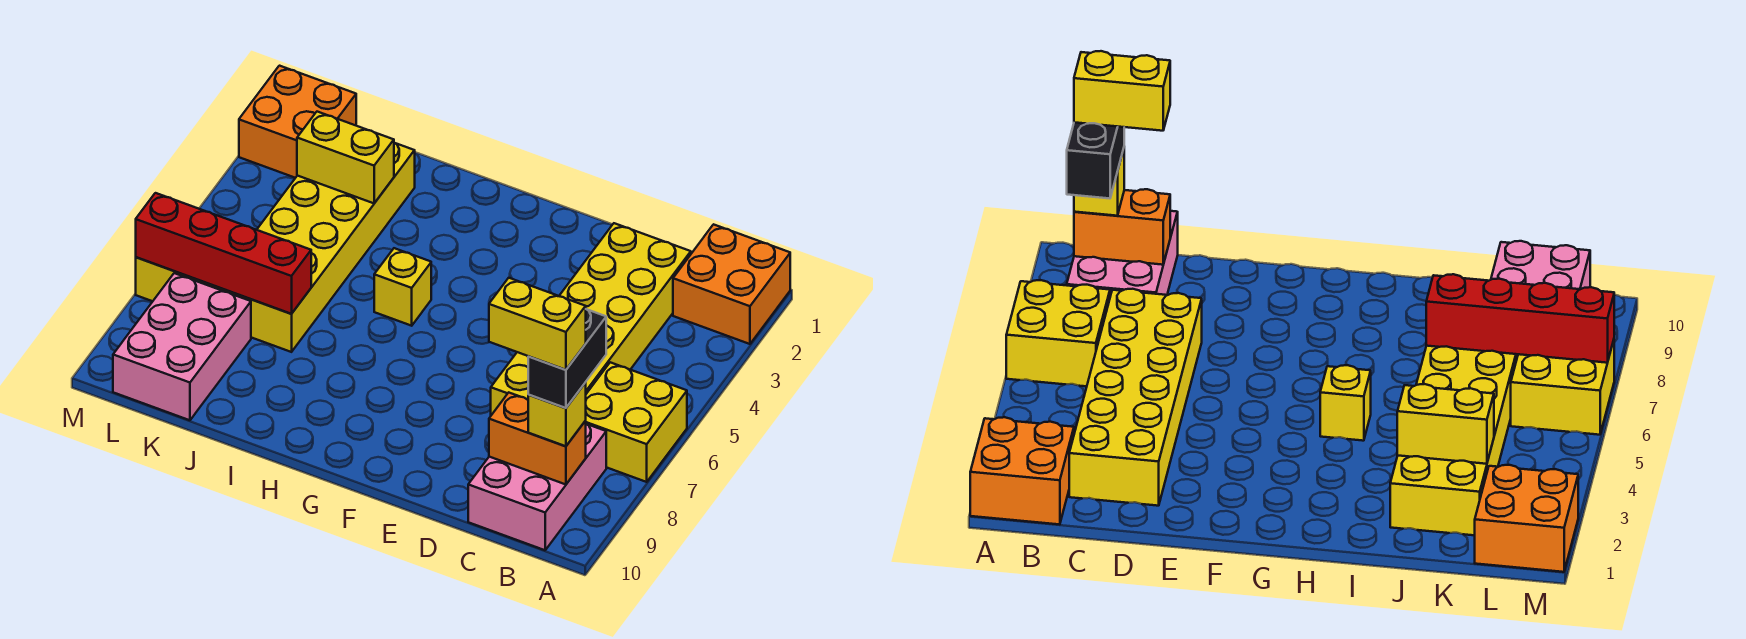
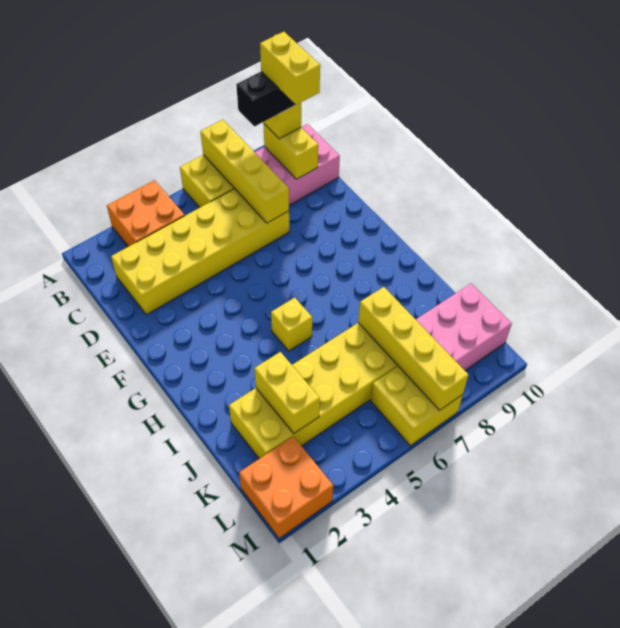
orange 2x2 brick [673,224,790,344] -> orange 2x2 brick moved to [107,180,185,247]
none -> yellow 1x4 brick [200,120,289,223]
orange 1x2 brick [489,393,586,484] -> yellow 1x2 brick [263,124,318,179]
red 1x4 brick [136,193,311,314] -> yellow 1x4 brick [358,287,469,411]

